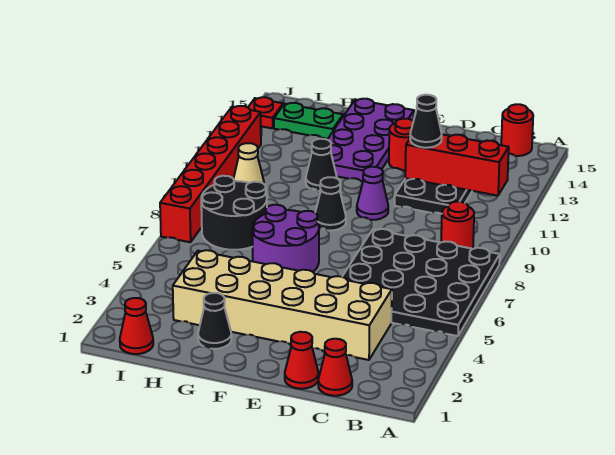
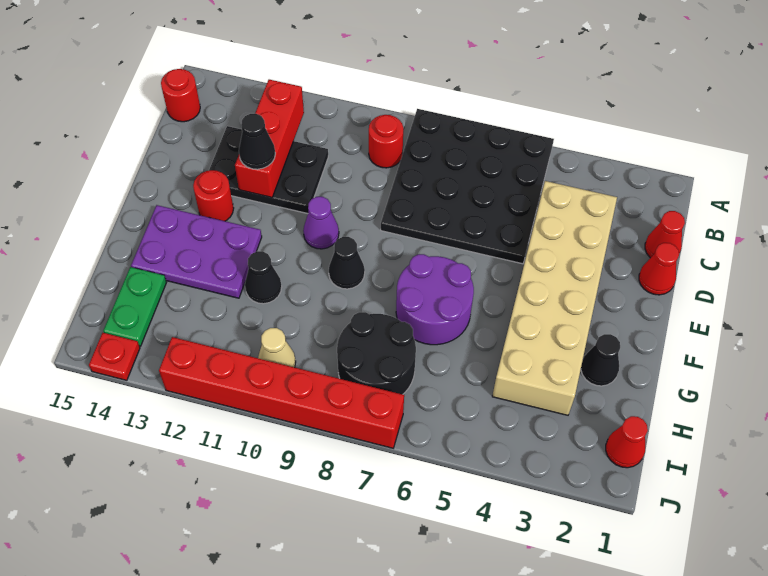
purple 2x4 plate [327,99,414,181] -> purple 2x3 plate [131,205,262,298]

